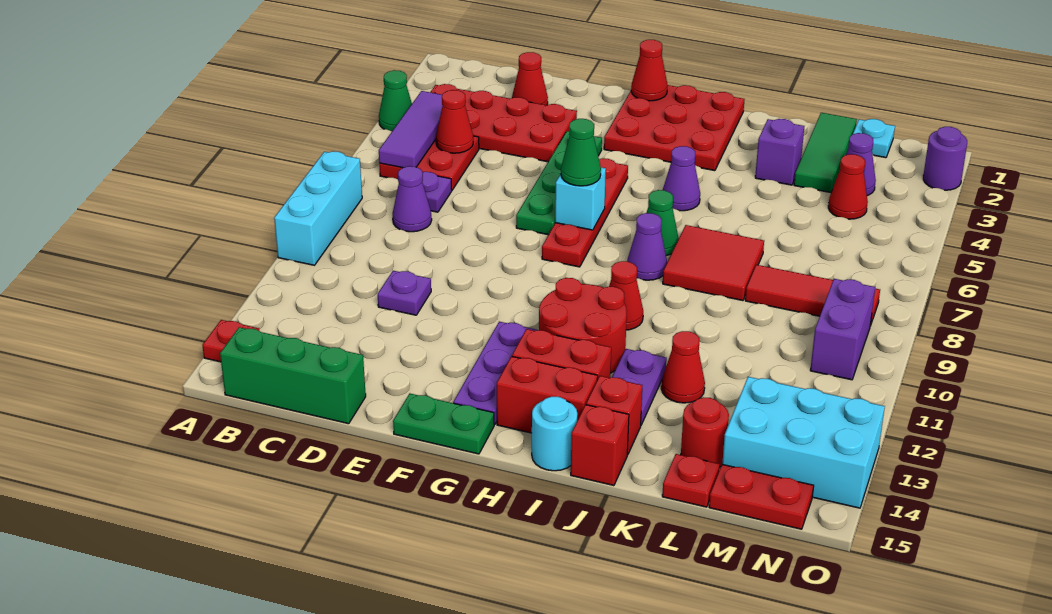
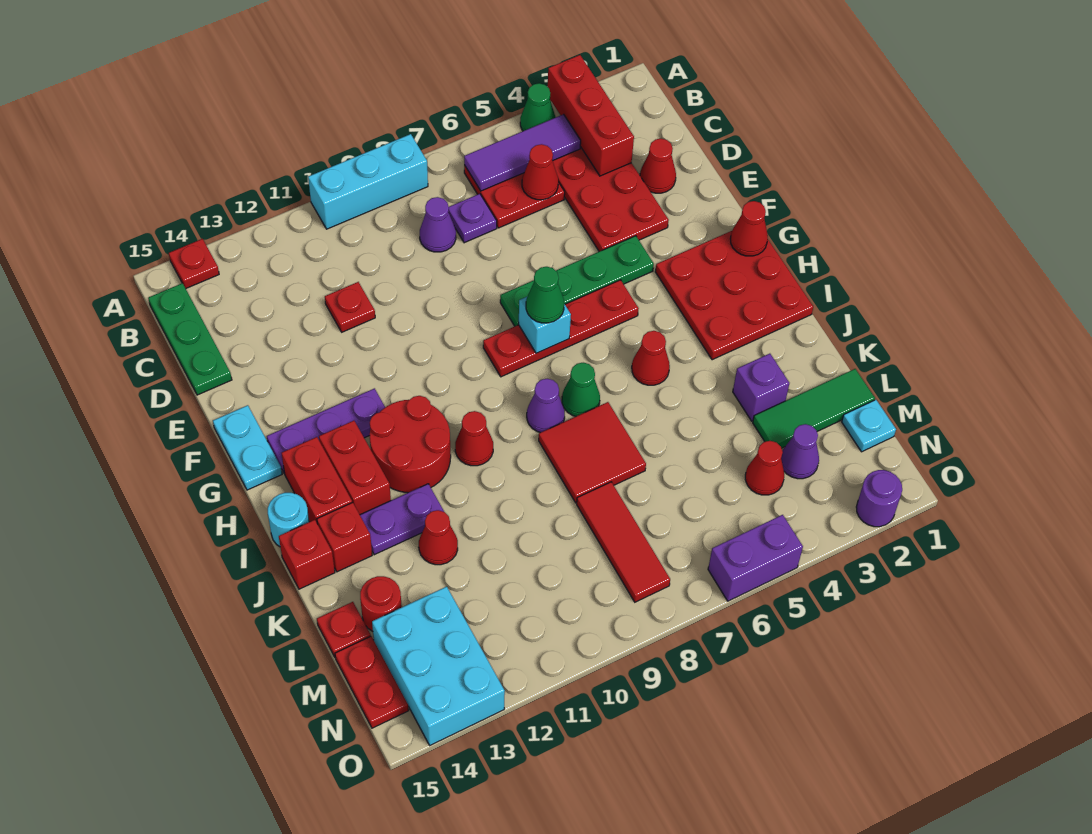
none -> red 1x3 brick [548,55,634,176]
green 1x3 brick [220,327,366,424] -> green 1x3 plate [148,283,232,395]
purple 1x1 plate [378,271,431,315] -> red 1x1 plate [325,282,375,332]
green 1x2 plate [393,394,494,454] -> cyan 1x2 plate [213,405,282,490]
purple 1x1 cone [663,146,700,211] -> red 1x1 cone [632,331,670,385]
purple 1x2 brick [810,279,875,380] -> purple 1x2 brick moved to [708,515,803,601]

